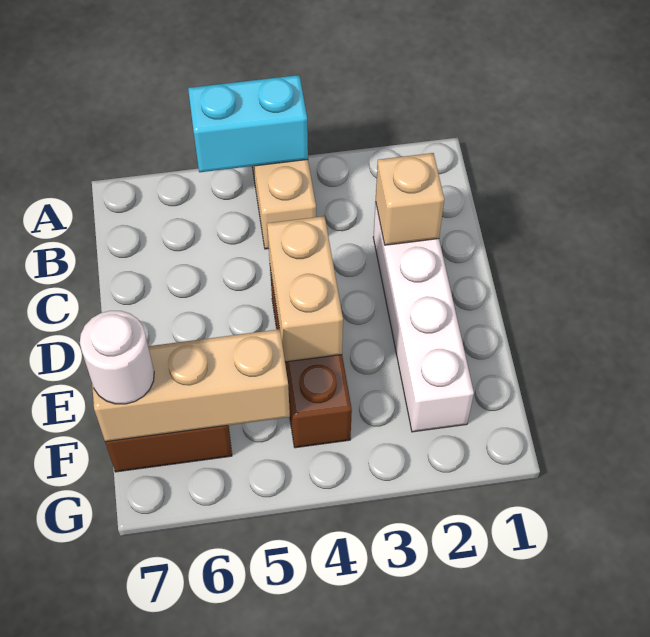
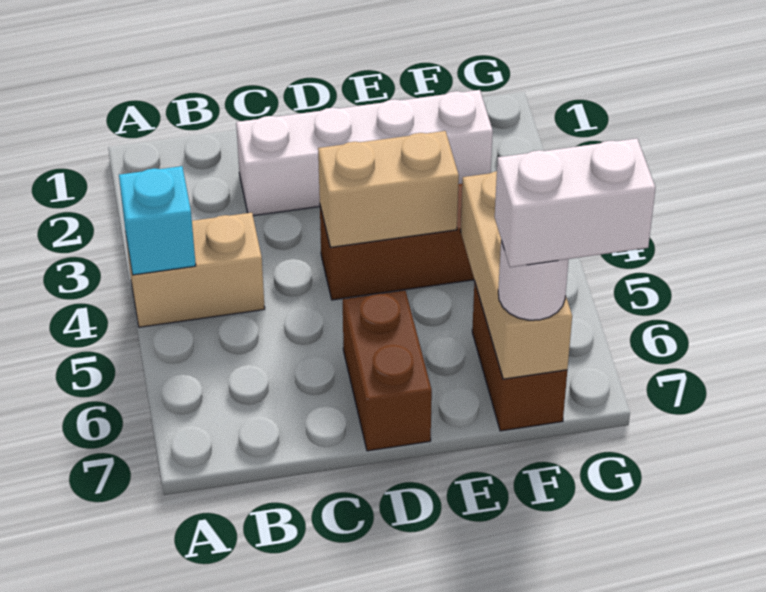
cyan 1x2 brick [188,75,308,172] -> cyan 1x1 brick [119,166,196,275]
tan 1x1 brick [376,153,444,245] -> none
none -> brown 1x2 brick [343,290,432,451]
none -> white 1x2 brick [495,138,655,267]

